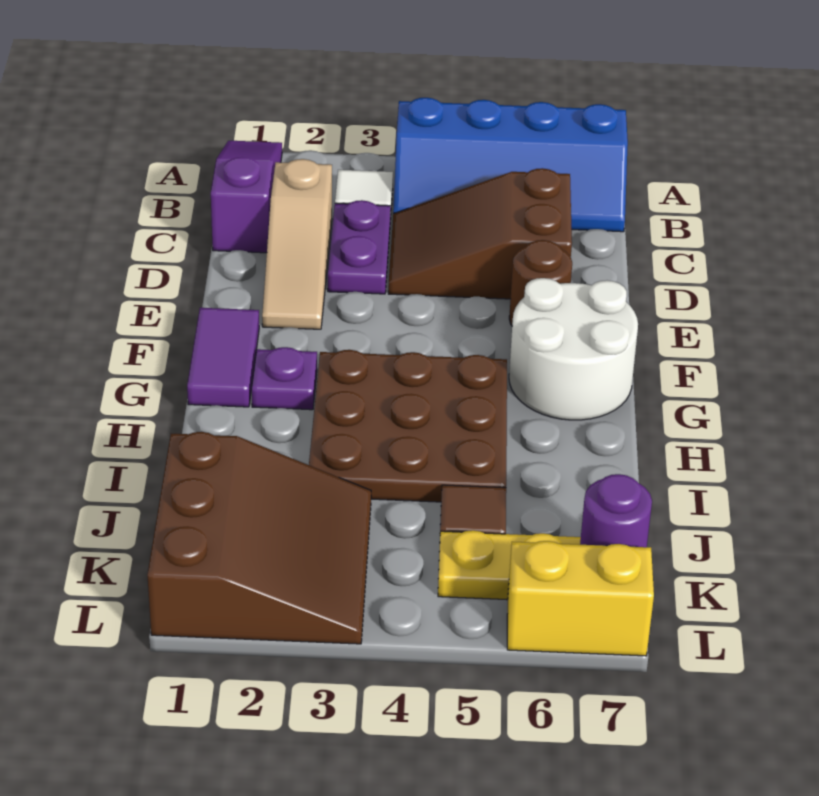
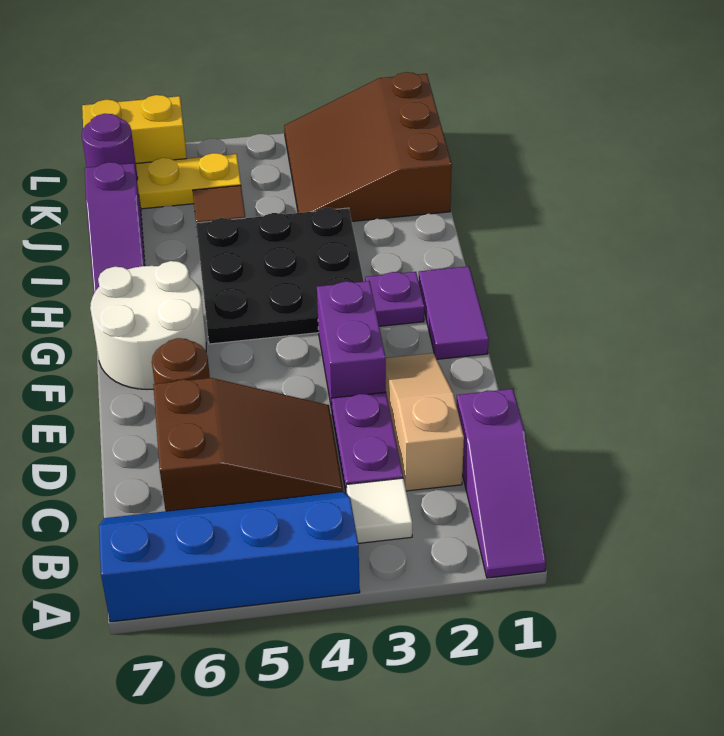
none -> purple 1x2 brick [317,281,386,409]
brown 3x3 plate [309,350,507,502] -> black 3x3 plate [196,208,364,344]
none -> purple 1x3 slope [85,162,145,293]

